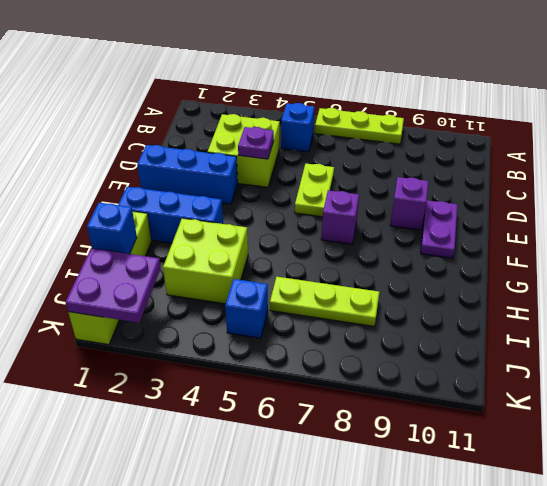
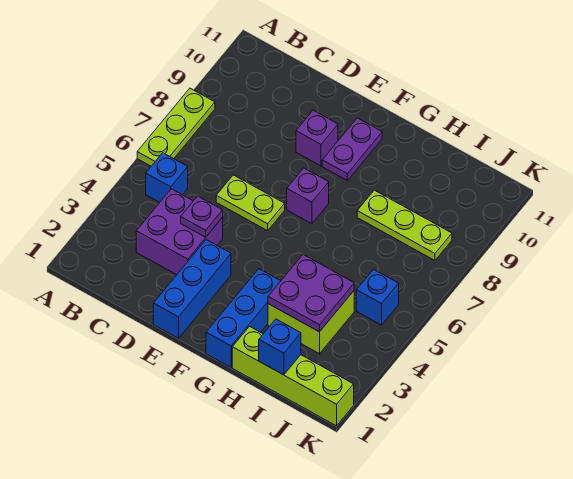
lime 2x2 brick [208,114,280,187] -> purple 2x2 brick [136,189,223,275]
purple 1x2 plate [421,200,457,258] -> purple 1x2 plate turned to [322,118,382,181]
lime 1x3 plate [270,277,379,326] -> lime 1x3 plate turned to [357,190,452,260]
purple 2x2 plate [66,248,161,323] -> purple 2x2 plate moved to [268,254,354,332]

